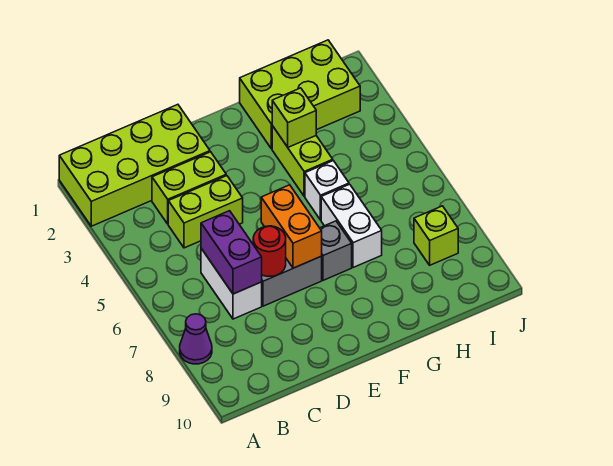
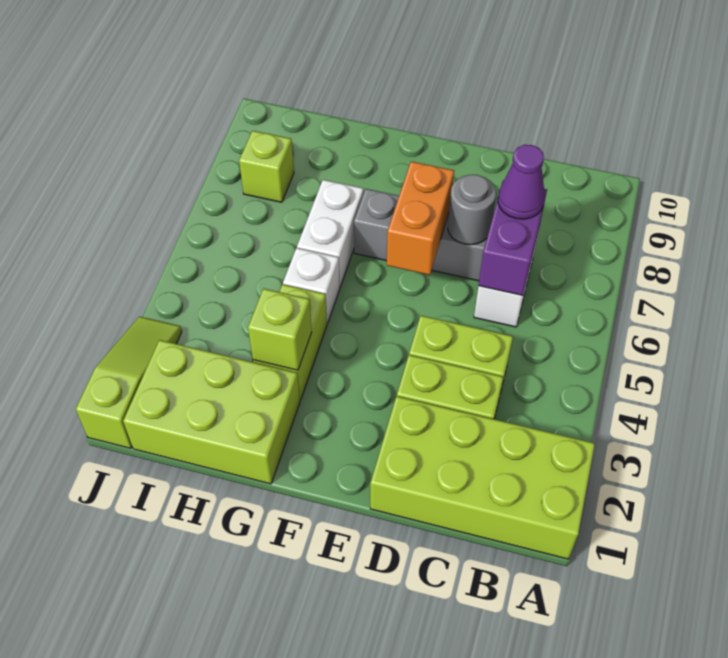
purple 1x1 cone [180,314,212,364] -> purple 1x1 cone moved to [498,145,545,219]
red 1x1 round brick [253,226,286,276] -> grey 1x1 round brick [448,175,496,245]
none -> lime 1x3 slope [76,317,182,448]

